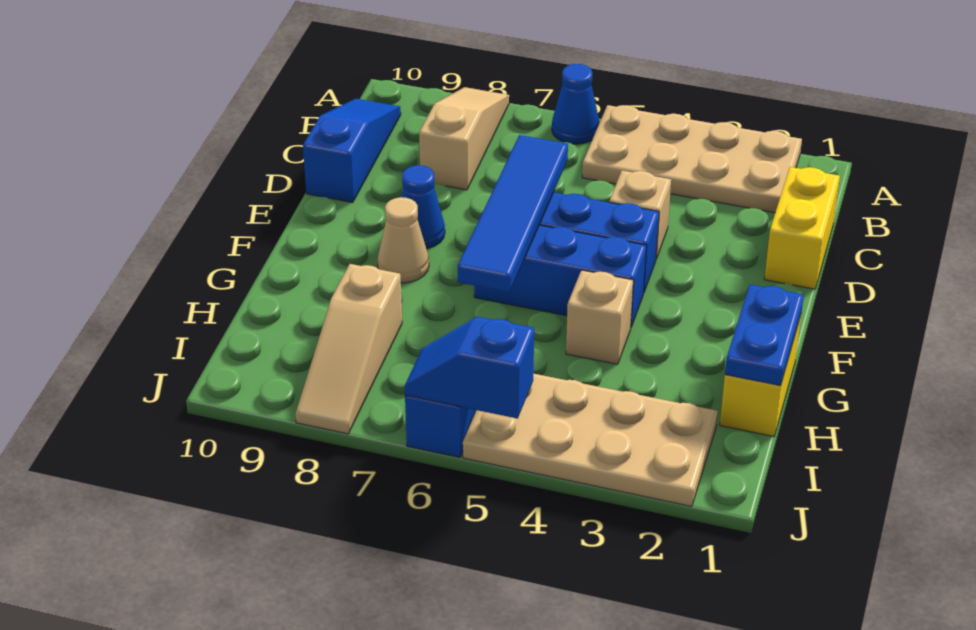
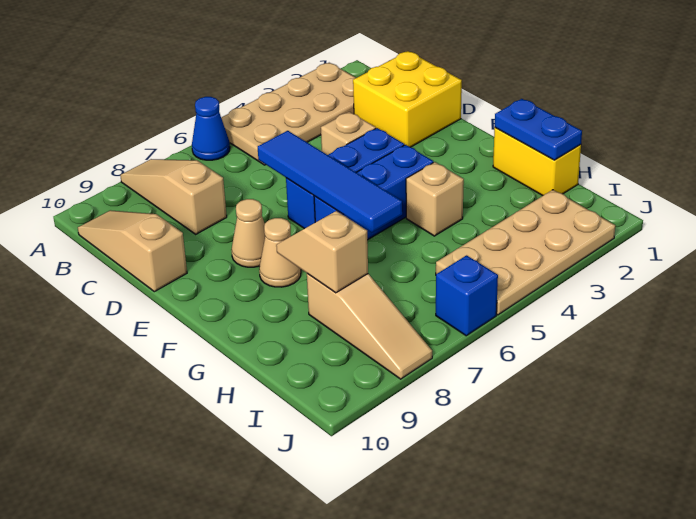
blue 1x3 slope [303,99,401,203] -> tan 1x3 slope [78,210,187,292]
yellow 1x2 brick [764,167,840,289] -> yellow 2x2 brick [353,51,462,147]
blue 1x1 cone [401,165,445,249] -> tan 1x1 cone [231,199,265,267]
none -> tan 1x2 slope [276,211,368,293]
blue 1x2 slope [405,317,534,419] -> none

